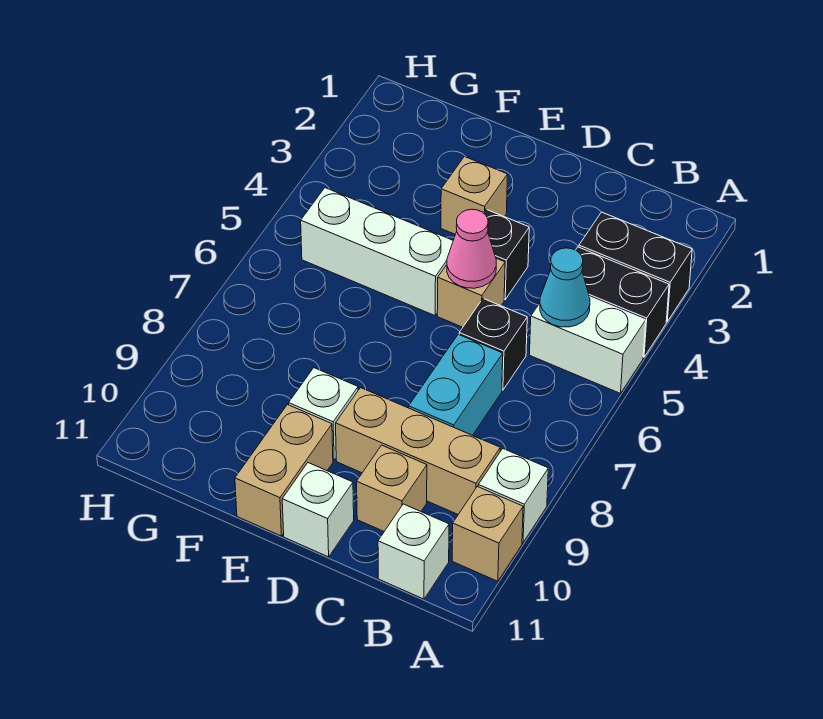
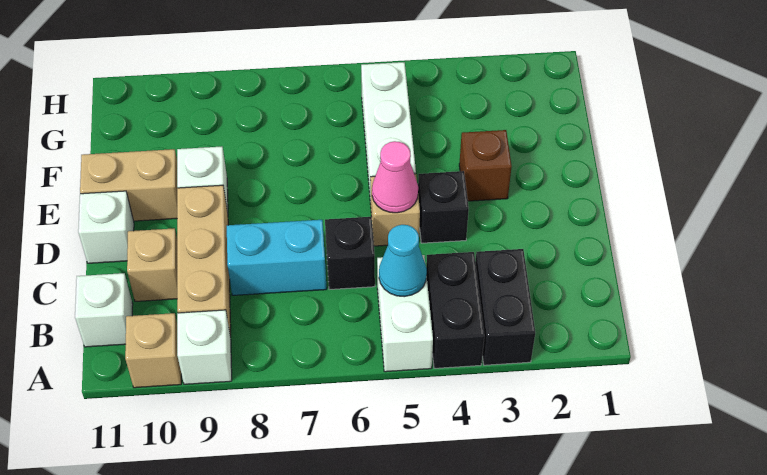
tan 1x1 brick [441,157,508,234] -> brown 1x1 brick [459,130,512,201]

